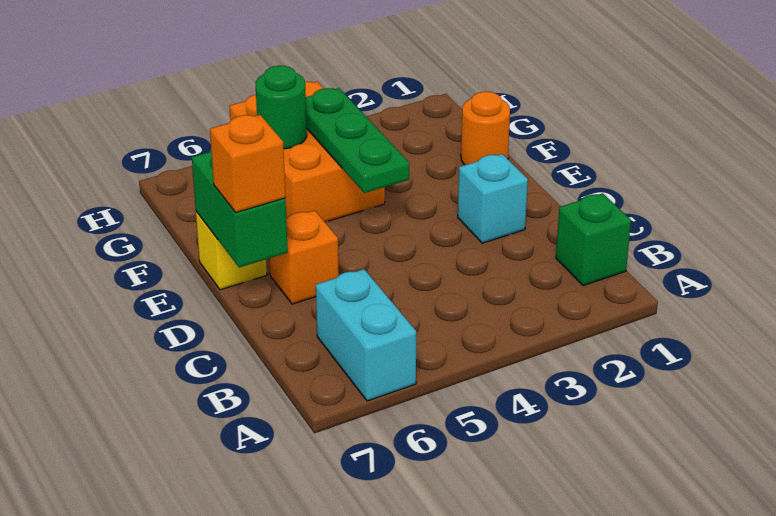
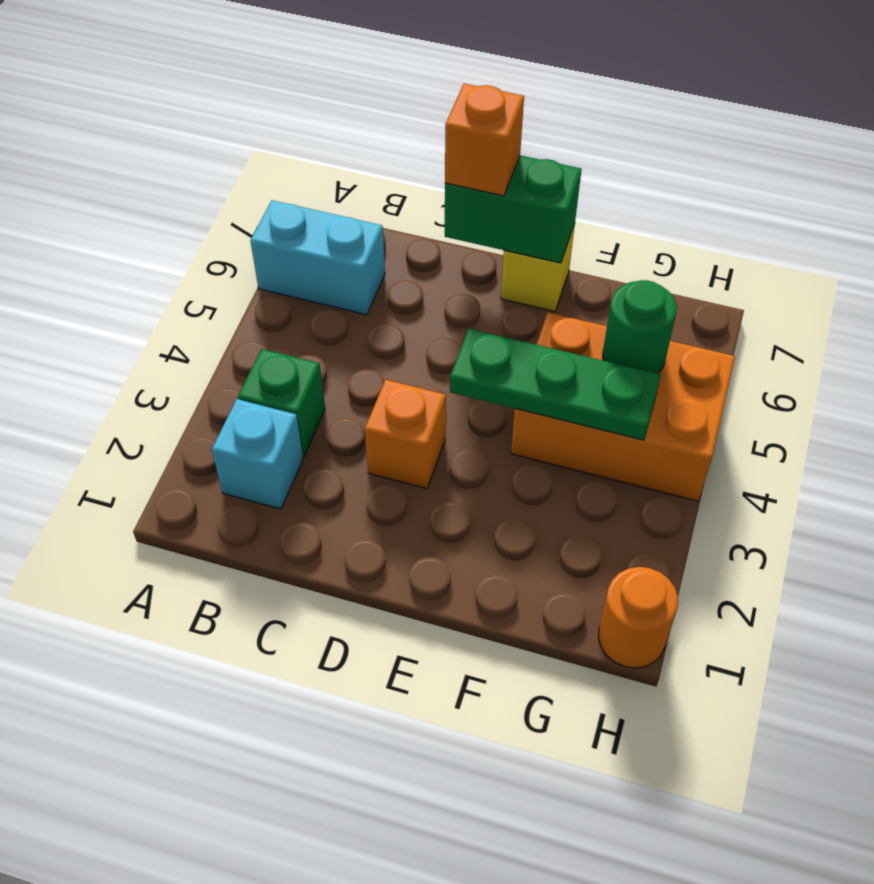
green 1x1 brick [556,193,631,286] -> green 1x1 brick moved to [238,349,325,456]
cyan 1x1 brick [458,154,528,243] -> cyan 1x1 brick moved to [212,399,303,509]
orange 1x1 brick [269,210,339,304] -> orange 1x1 brick moved to [365,380,446,489]
orange 1x1 round brick [461,92,510,165] -> orange 1x1 round brick moved to [599,567,678,668]

